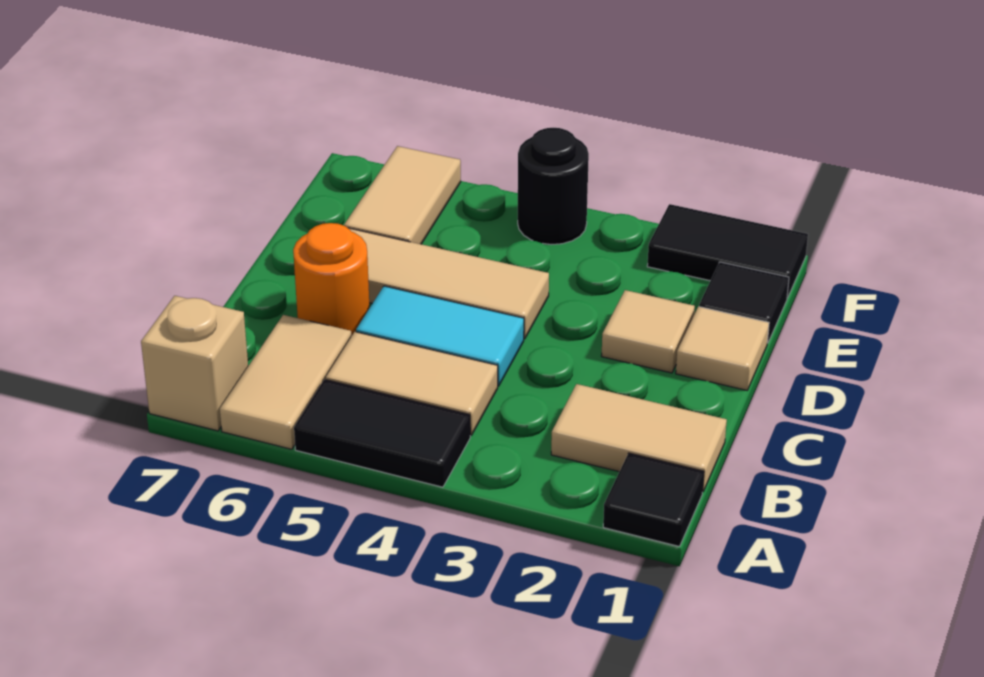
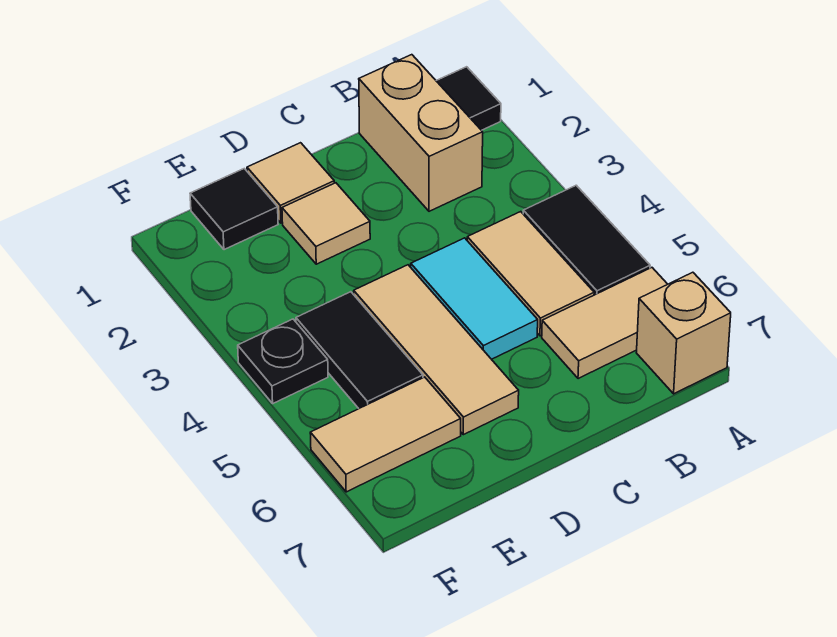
tan 1x2 tile [551,384,727,492] -> tan 1x2 brick [359,55,483,211]
orange 1x1 round brick [293,223,370,336] -> none
black 1x2 tile [647,204,808,298] -> black 1x2 tile moved to [296,292,423,408]
black 1x1 round brick [518,128,589,244] -> black 1x1 plate [238,319,328,403]

